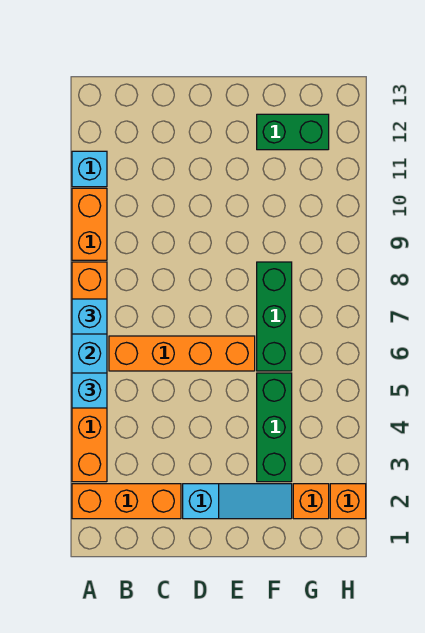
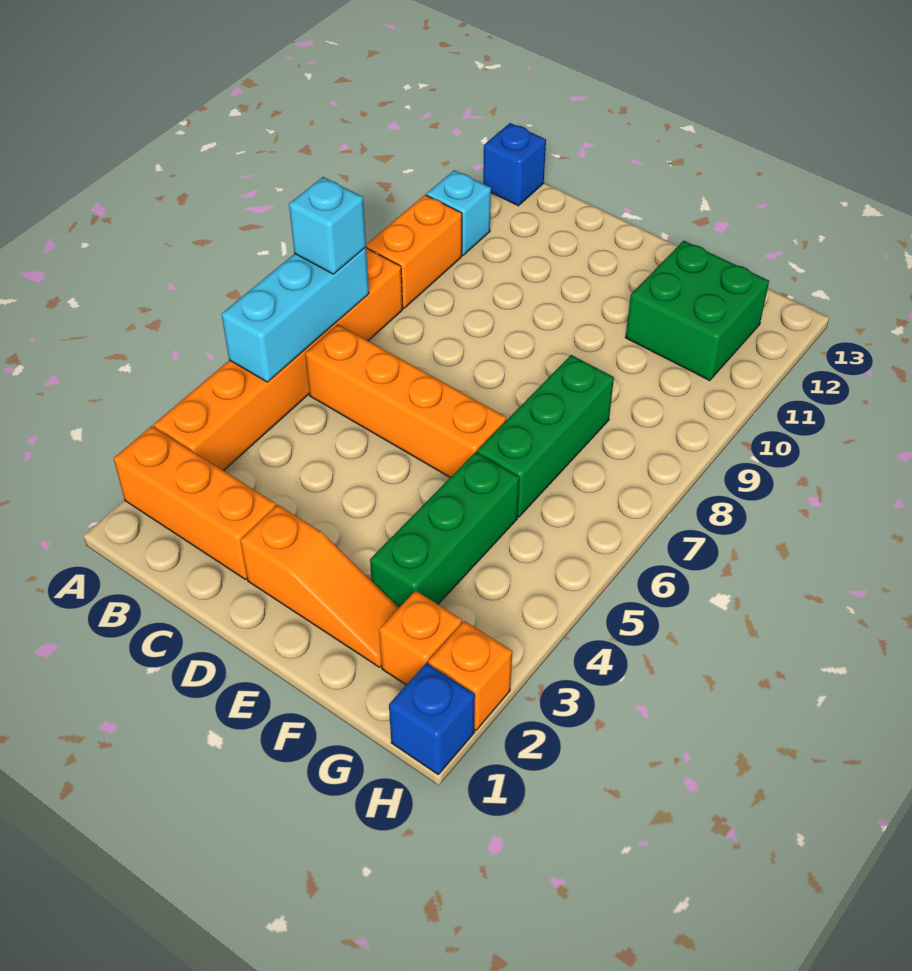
cyan 1x1 brick [72,373,107,408] -> none
none -> blue 1x1 brick [483,123,546,206]
cyan 1x3 slope [183,484,292,519] -> orange 1x3 slope [240,505,399,667]
green 1x2 brick [257,114,329,150] -> green 2x2 brick [625,241,769,381]
none -> blue 1x1 brick [389,663,475,774]

